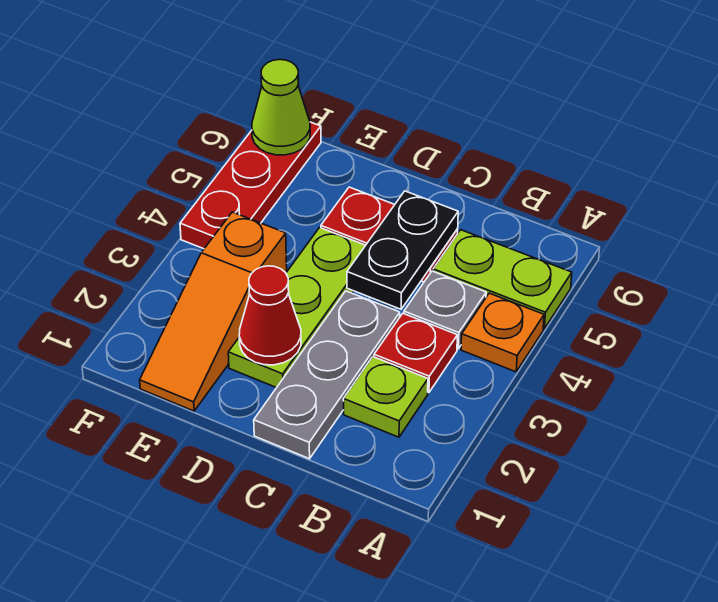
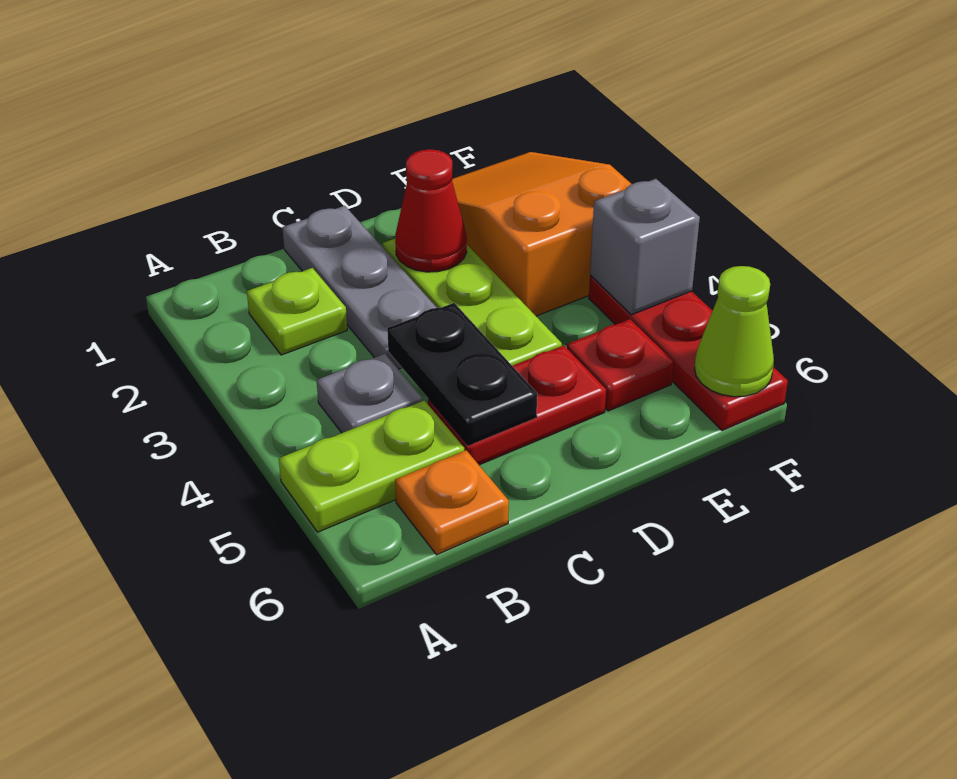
orange 1x1 plate [461,293,544,372] -> orange 1x1 plate moved to [395,450,509,555]
red 1x1 plate [374,313,457,393] -> red 1x1 plate moved to [567,319,673,411]
orange 1x3 slope [140,212,287,411] -> orange 2x3 slope [452,152,631,316]
none -> grey 1x1 brick [590,179,700,315]

